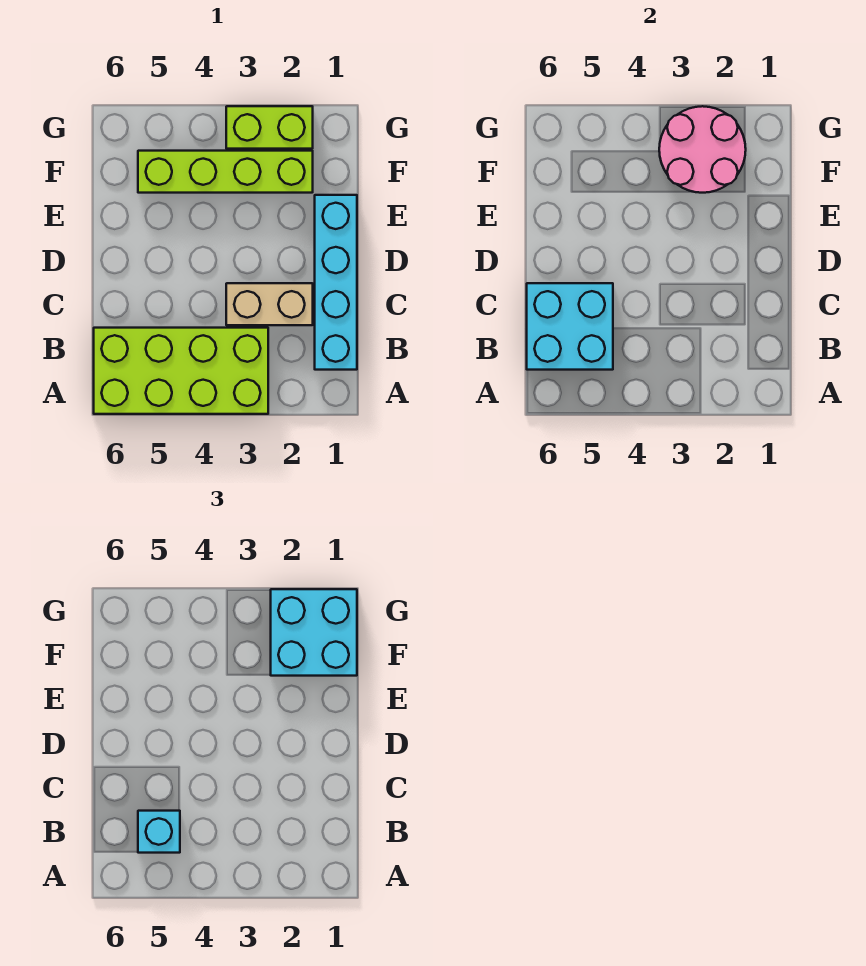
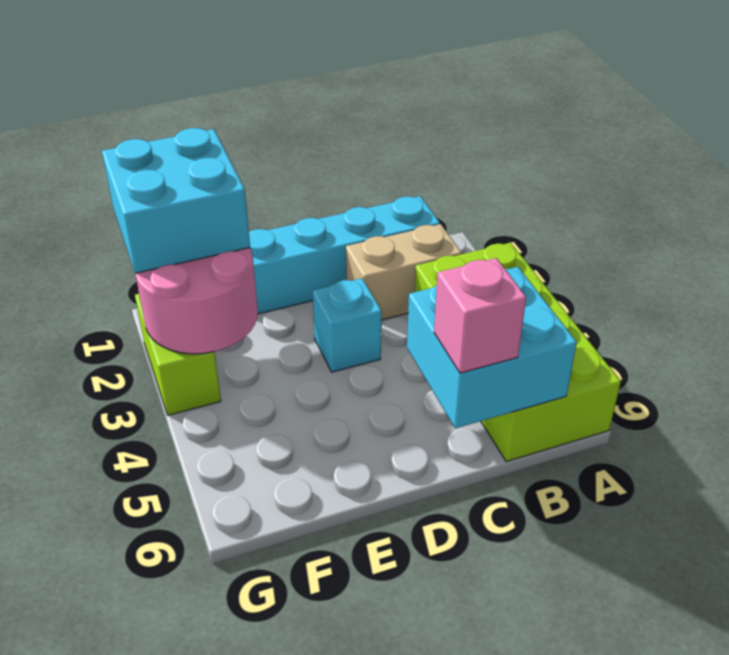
cyan 1x1 brick [138,811,180,853] -> cyan 1x1 brick moved to [313,278,381,372]
tan 1x2 brick [226,283,313,325] -> tan 1x2 brick turned to [346,224,462,320]
none -> pink 1x1 brick [434,258,526,373]
lime 1x4 brick [138,151,313,193] -> none

